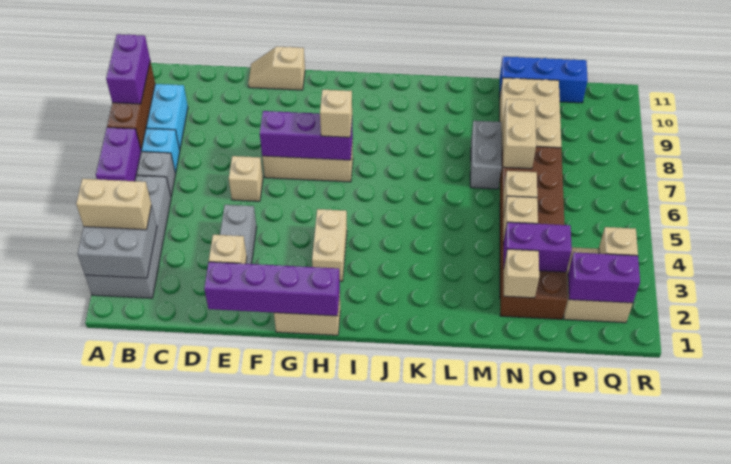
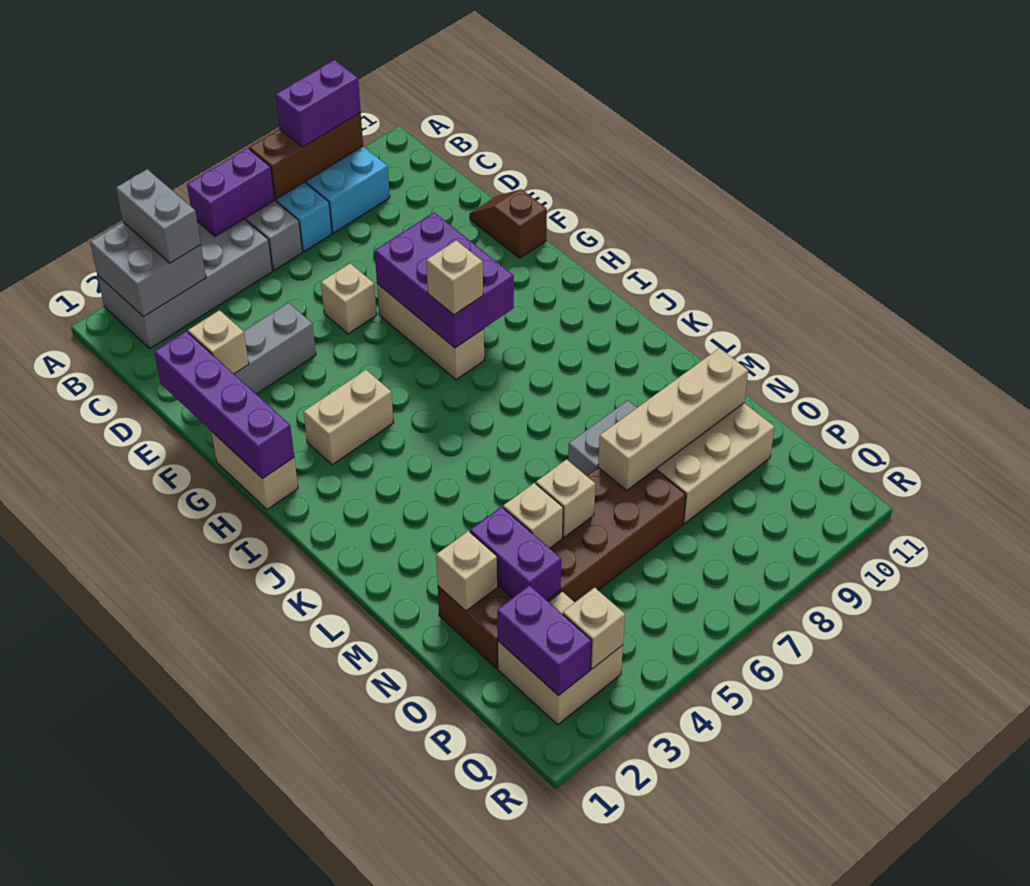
tan 1x2 brick [76,179,151,230] -> grey 1x2 brick [116,169,201,263]
tan 1x2 slope [248,47,305,90] -> brown 1x2 slope [470,189,547,258]
purple 1x3 brick [260,111,353,160] -> purple 2x3 brick [375,212,514,348]
tan 1x2 brick [503,99,536,169] -> tan 1x4 brick [598,348,748,490]
blue 1x3 brick [500,57,588,103] -> none

